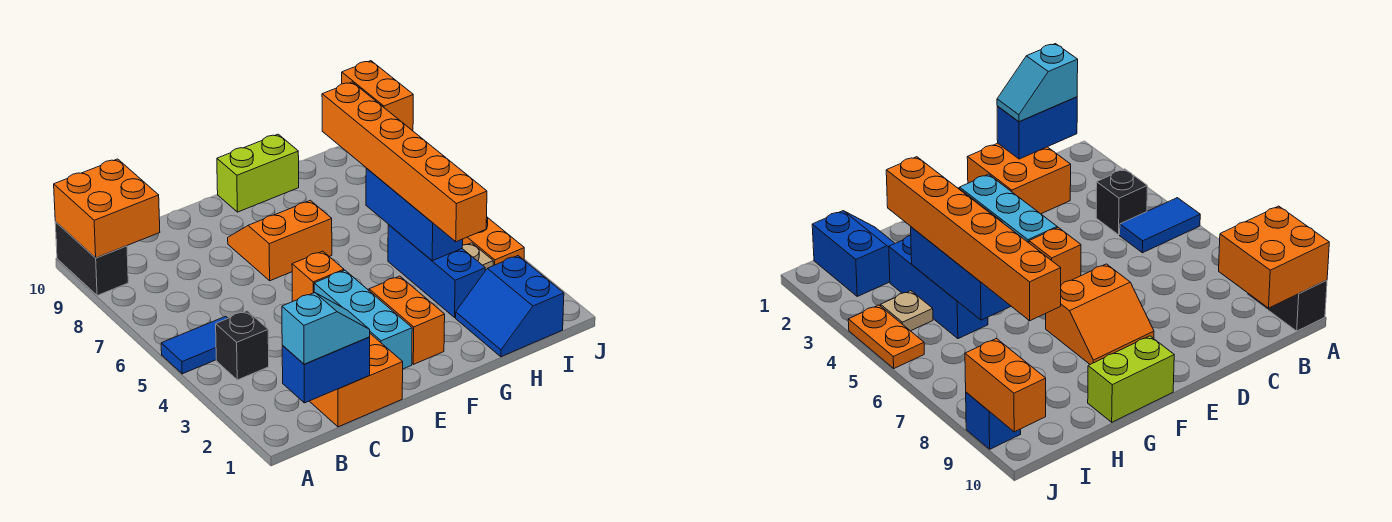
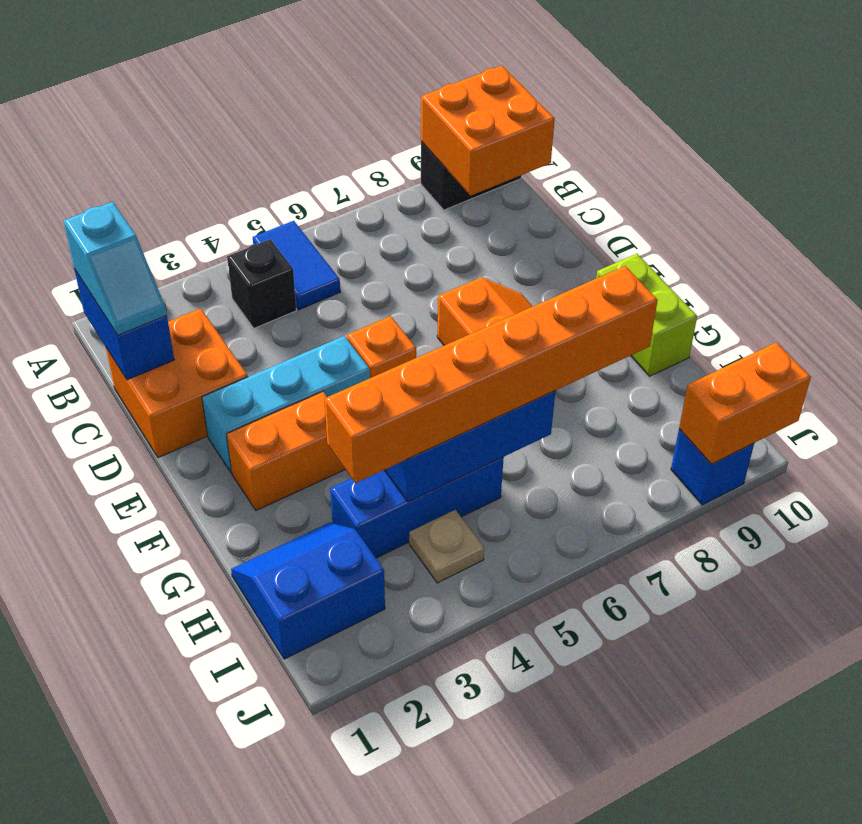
orange 1x2 plate [463,217,524,266] -> none

